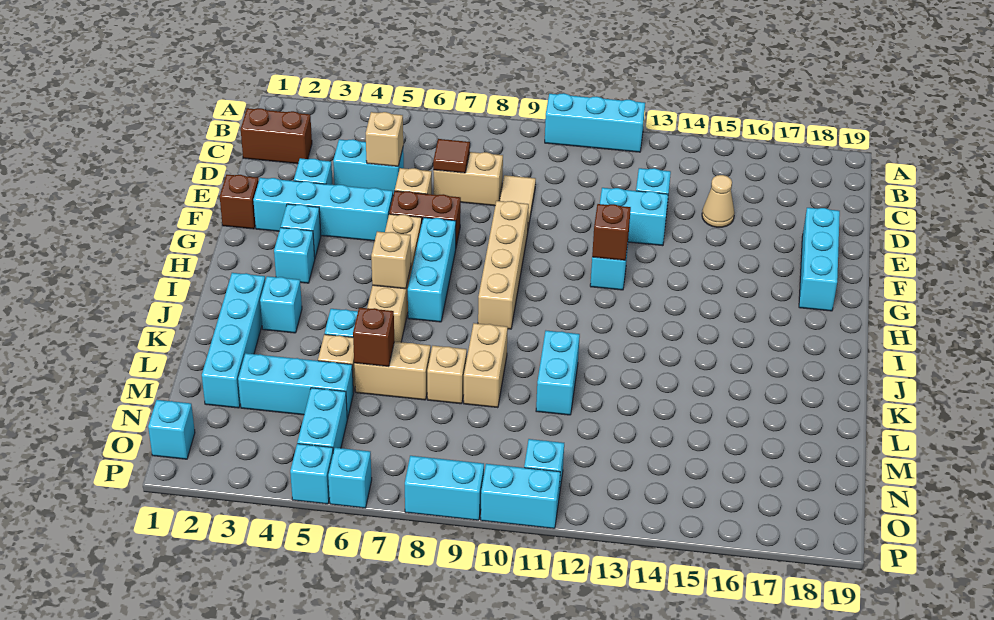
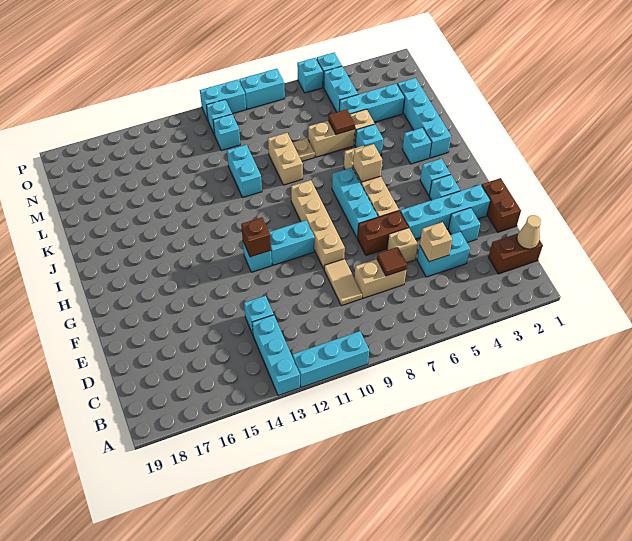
tan 1x1 cone [702,175,734,227] -> tan 1x1 cone moved to [517,215,541,249]
cyan 1x2 brick [600,188,668,246] -> cyan 1x2 brick moved to [269,220,315,265]
cyan 1x3 brick [799,208,840,311] -> cyan 1x3 brick moved to [252,315,300,396]
brown 1x1 brick [220,175,259,229] -> brown 1x2 brick [482,178,521,232]
brown 1x1 brick [353,308,394,367] -> brown 1x1 tile [328,109,355,135]
tan 1x1 brick [427,346,467,404] -> tan 1x1 plate [292,138,315,161]
cyan 1x1 brick [148,400,195,459] -> cyan 1x1 brick moved to [213,114,240,151]

